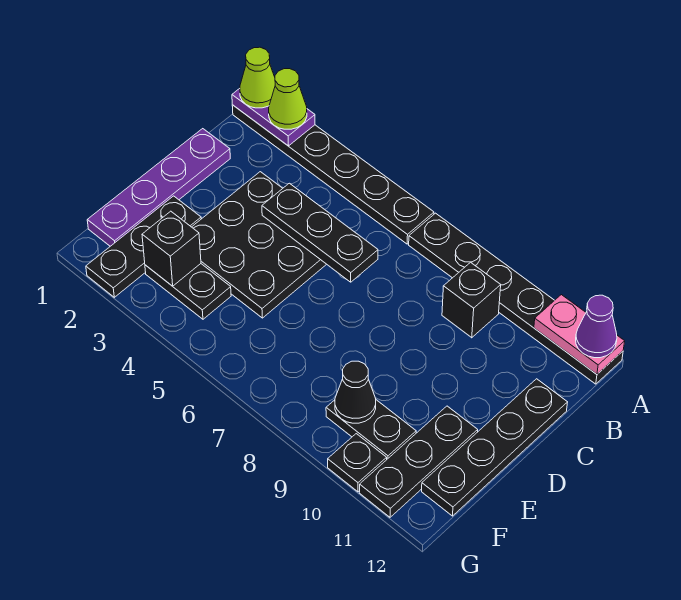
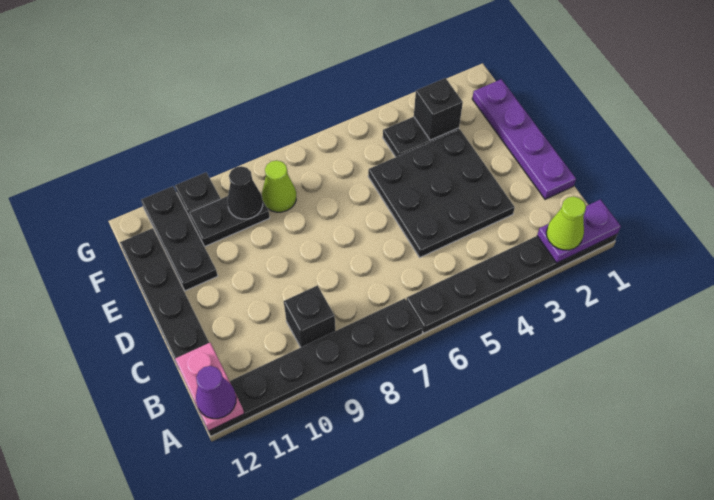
lime 1x1 cone [240,47,275,108] -> lime 1x1 cone moved to [262,160,296,212]
pink 1x2 plate [534,295,625,374] -> pink 1x2 plate turned to [175,343,244,431]
black 1x3 plate [262,183,378,282] -> none
black 1x3 plate [86,196,201,297] -> none

